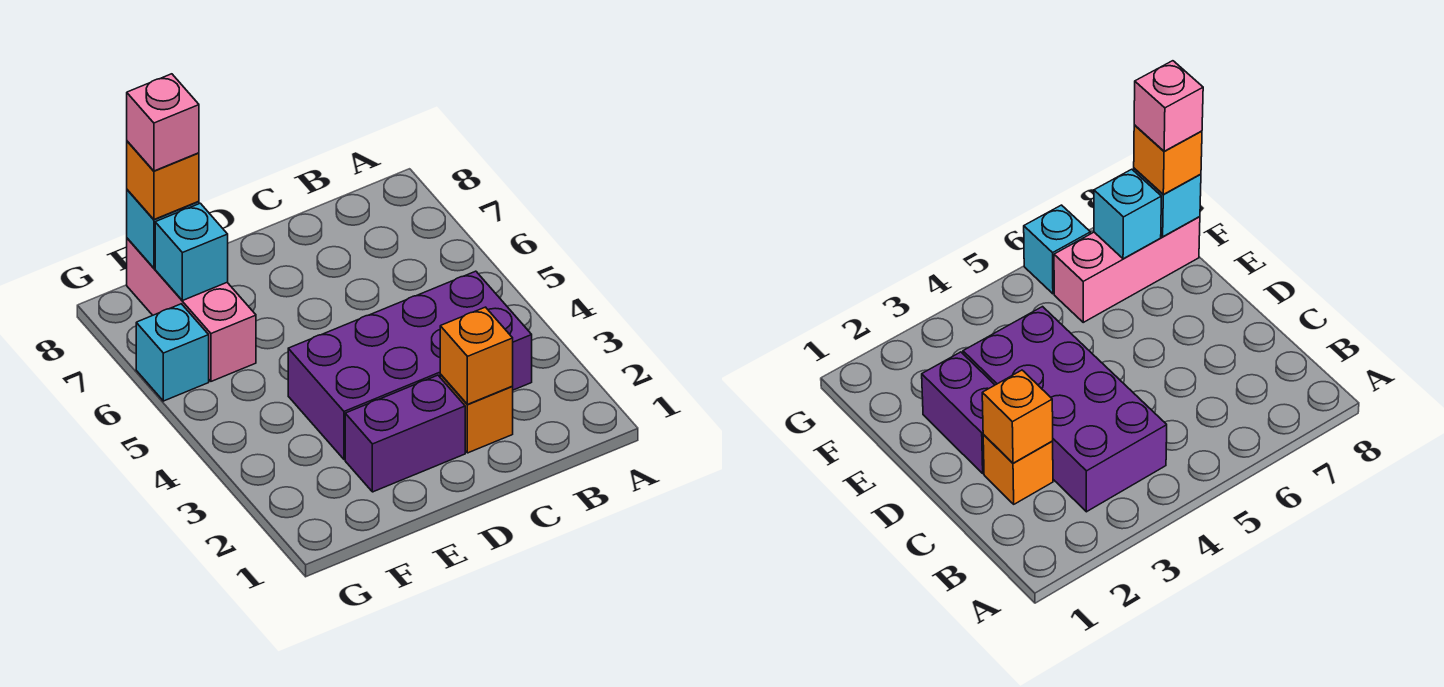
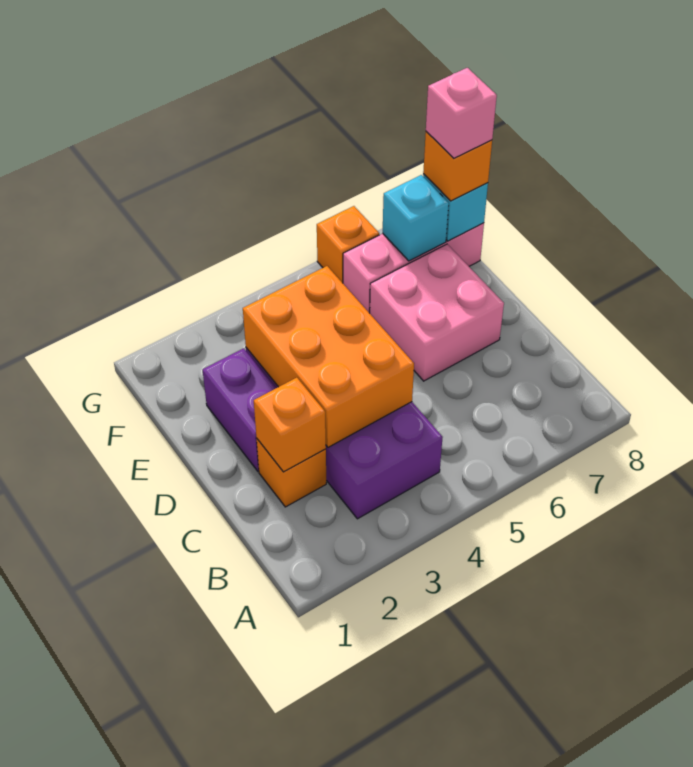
none -> orange 2x3 brick [243,266,414,447]
none -> pink 2x2 brick [370,244,504,381]
cyan 1x1 brick [136,304,209,401] -> orange 1x1 brick [317,206,379,283]

